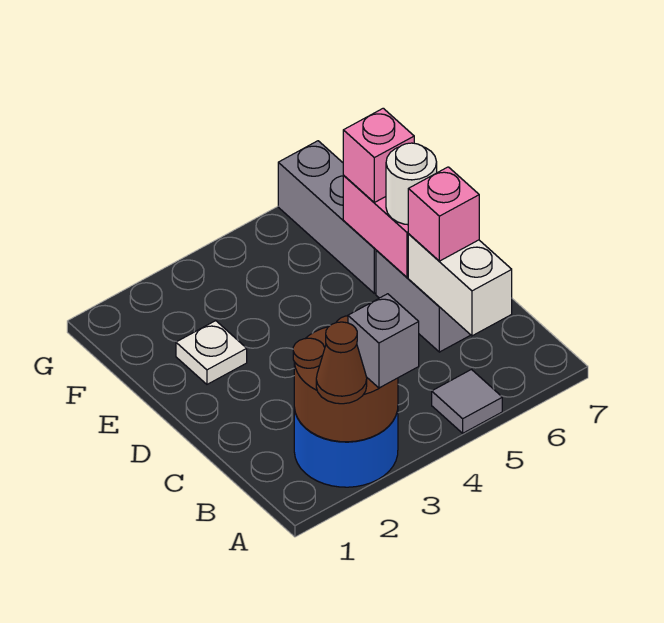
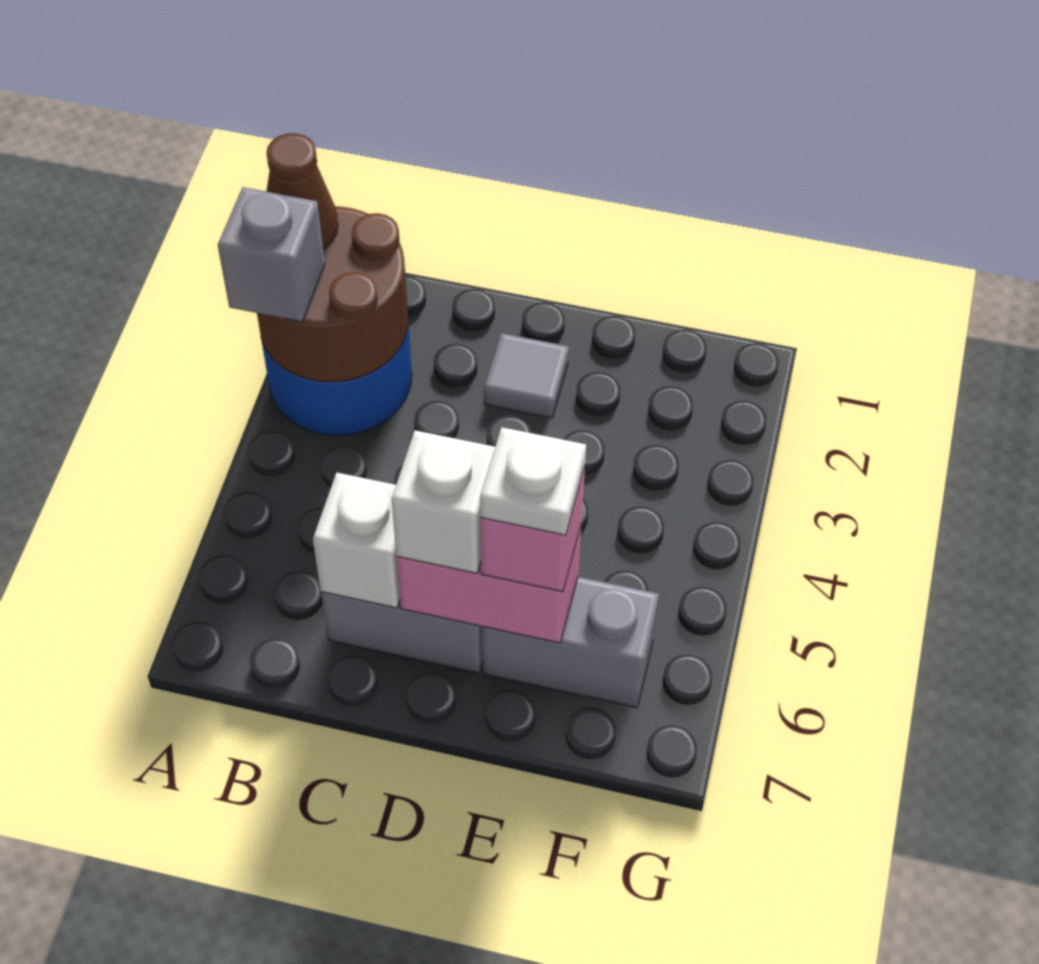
grey 1x1 tile [432,370,502,433] -> grey 1x1 tile moved to [484,333,569,418]
white 1x2 brick [408,234,512,336] -> white 1x1 brick [313,473,400,608]
pink 1x1 brick [408,167,479,261] -> none
white 1x1 round brick [386,143,437,225] -> white 1x1 brick [392,430,495,573]
white 1x1 plate [176,321,247,384] -> white 1x1 plate moved to [480,427,586,535]
grey 1x3 brick [278,141,376,293] -> grey 1x2 brick [482,577,659,708]

